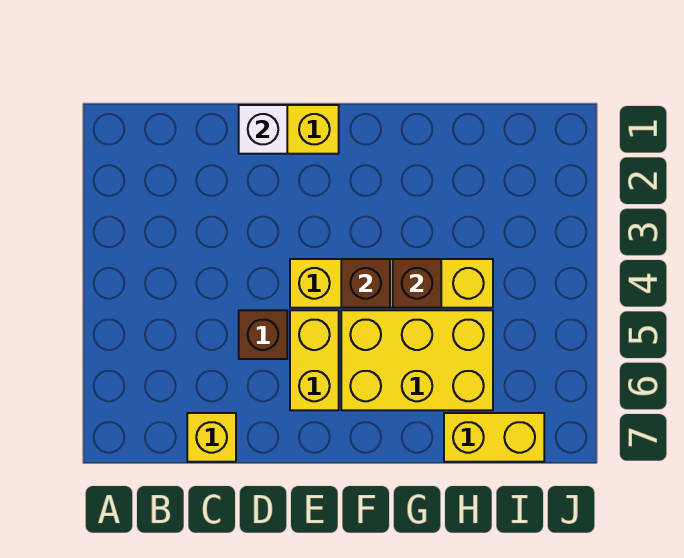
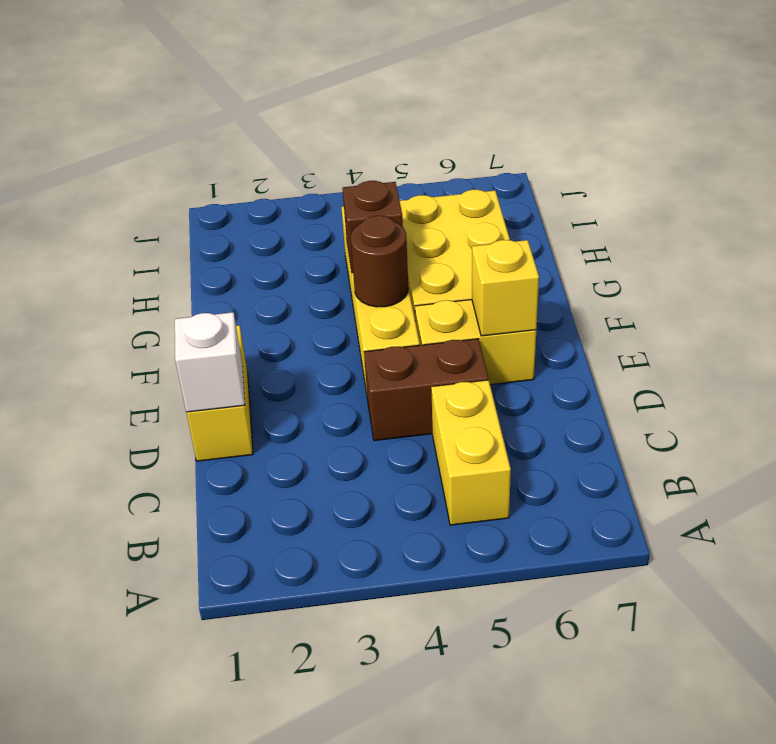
yellow 1x1 brick [187,413,236,462] -> yellow 1x1 brick moved to [472,240,539,336]
brown 1x1 brick [239,310,287,359] -> brown 1x2 brick [364,339,488,441]
brown 1x1 brick [341,259,390,308] -> brown 1x1 round brick [351,216,408,307]
yellow 1x2 brick [444,413,544,462] -> yellow 1x2 brick moved to [431,380,511,525]

